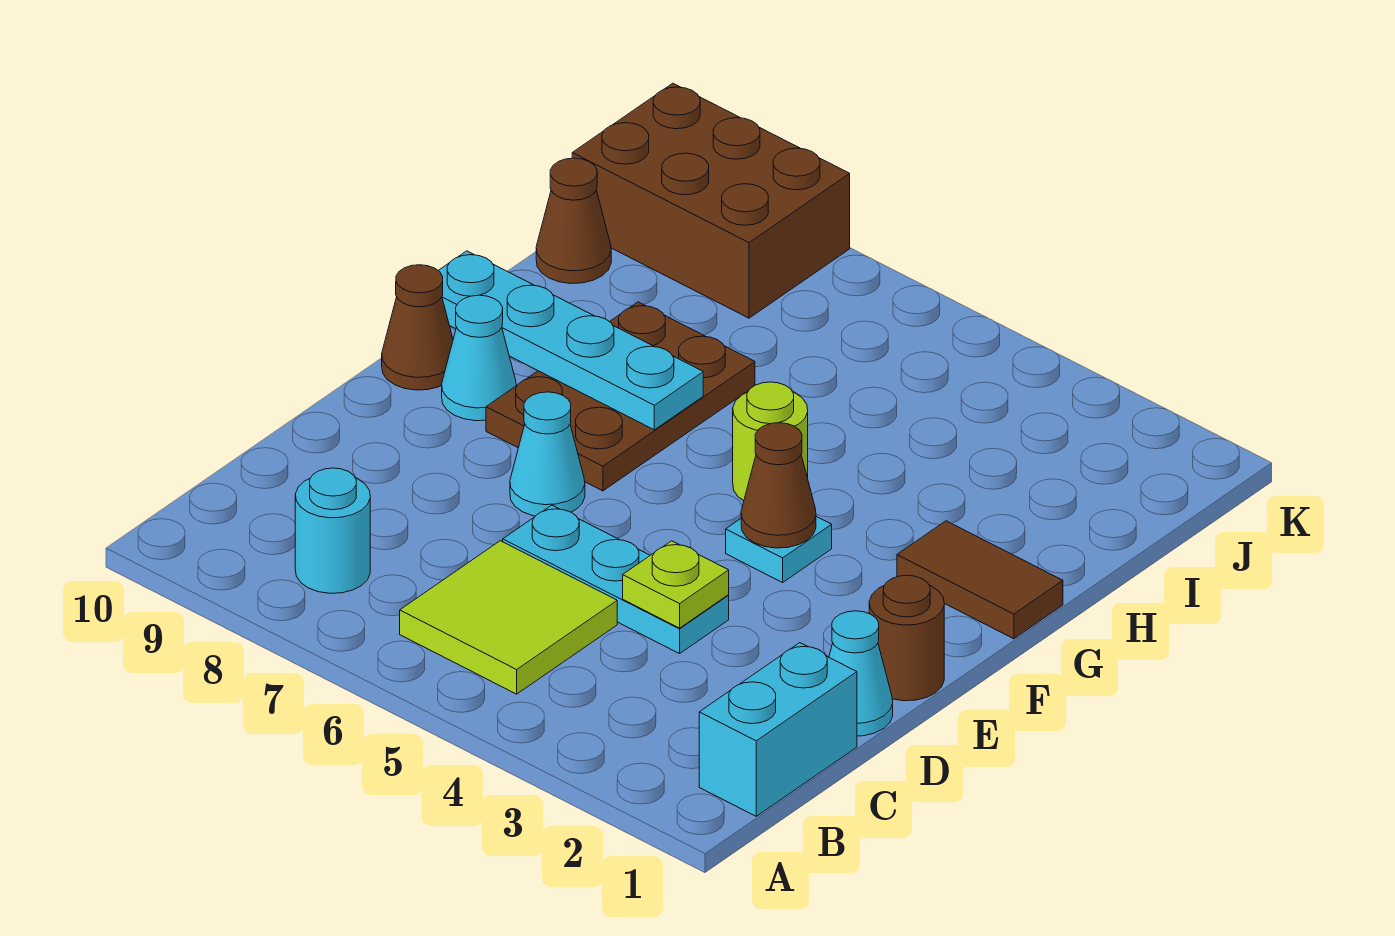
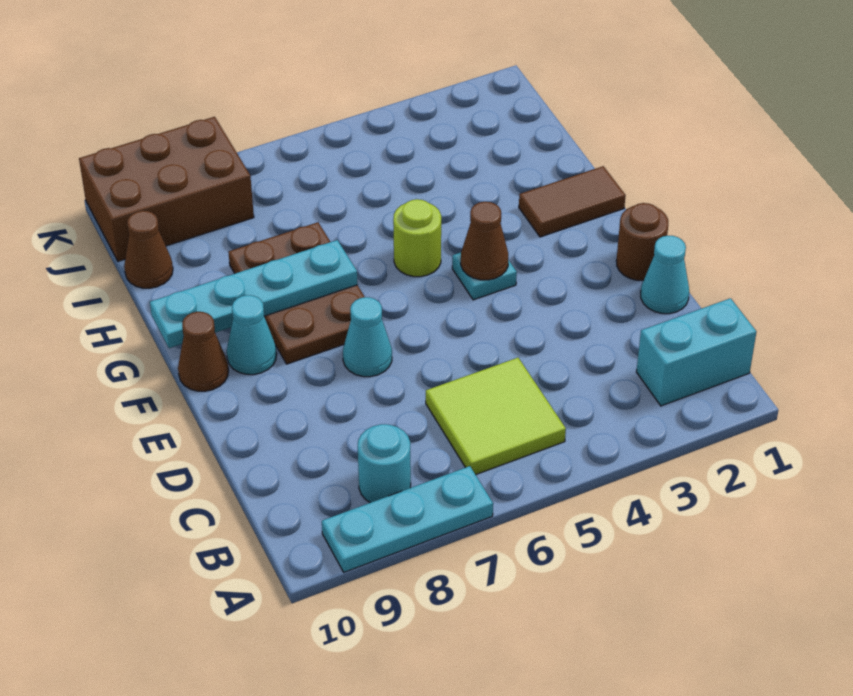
cyan 1x2 brick [699,643,857,816] -> cyan 1x2 brick turned to [636,298,756,406]
cyan 1x3 plate [503,505,729,654] -> cyan 1x3 plate moved to [322,466,493,572]
lime 1x1 plate [623,541,729,628] -> none

